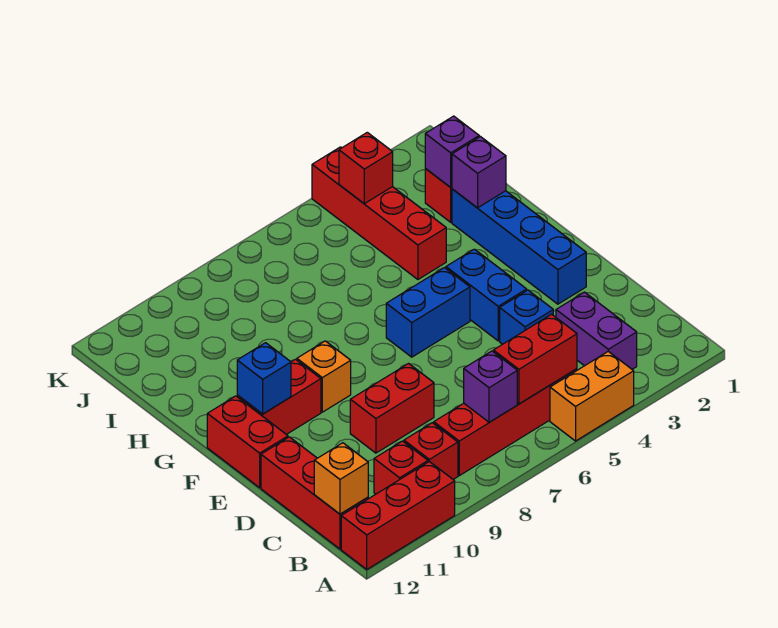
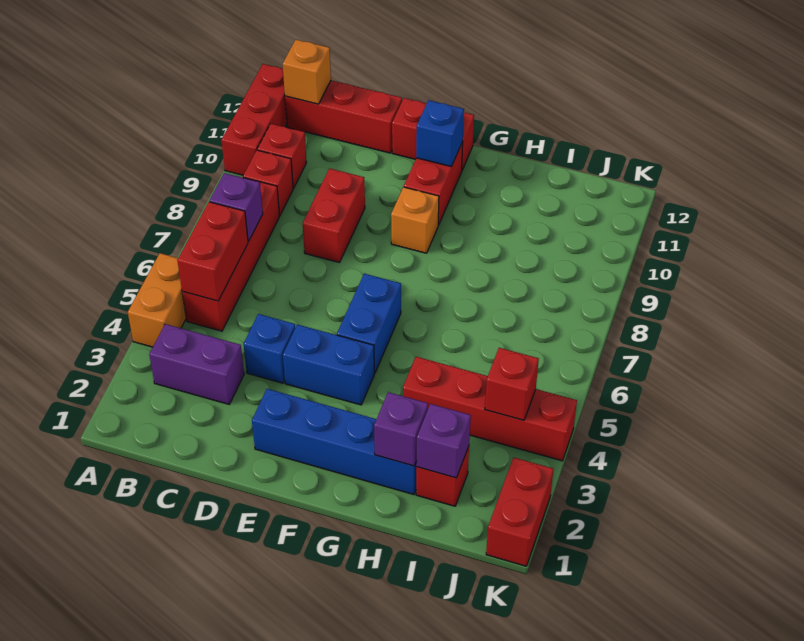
none -> red 1x2 brick [486,457,554,566]

